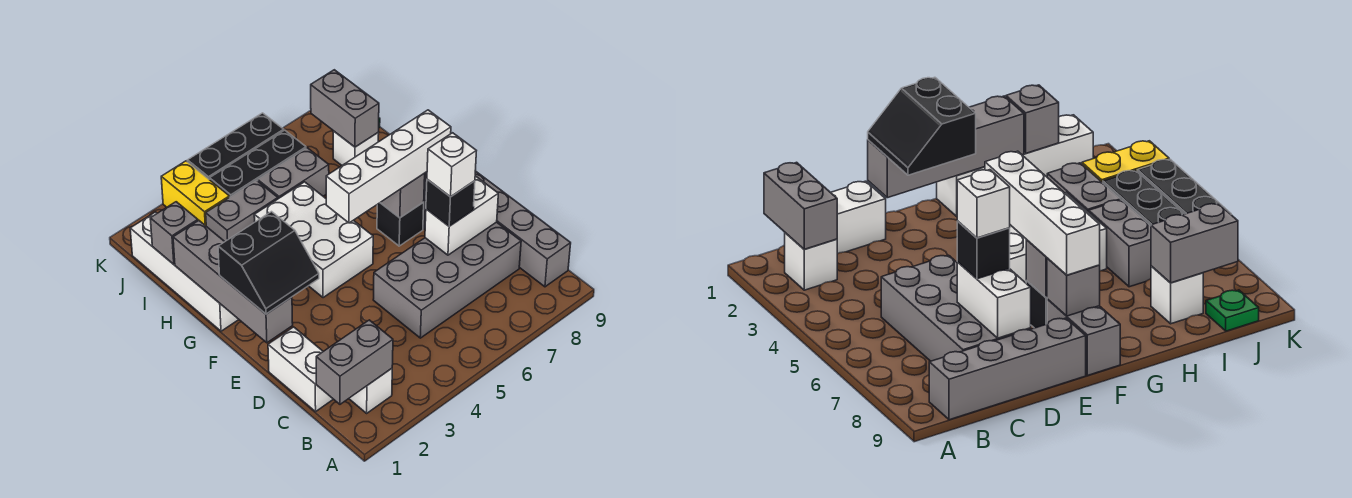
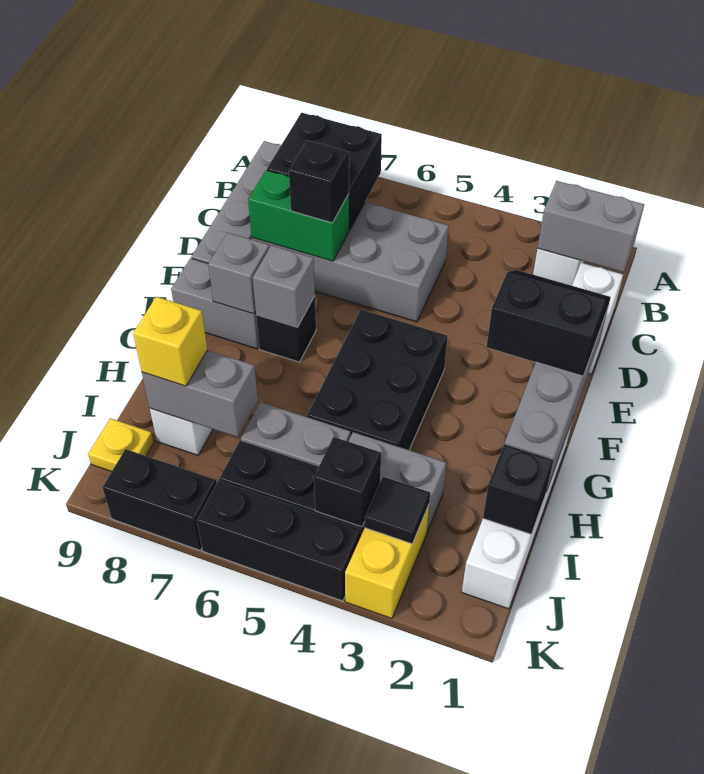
none -> black 2x2 brick [267,113,382,230]
white 1x2 brick [425,176,498,255] -> green 1x2 brick [248,170,349,261]
white 1x1 brick [427,133,476,197] -> none
white 2x3 brick [254,182,373,298] -> black 2x3 brick [307,310,448,450]
white 1x4 brick [326,110,451,223] -> none
grey 1x1 brick [150,202,198,264] -> black 1x1 brick [483,444,554,534]
grey 1x2 brick [311,70,379,147] -> grey 1x2 brick turned to [142,350,258,437]
none -> yellow 1x1 brick [133,297,207,386]
none -> black 1x1 tile [365,477,430,544]
none -> black 1x1 brick [314,437,381,527]
green 1x1 plate [1206,290,1259,331] -> yellow 1x1 plate [88,418,154,471]
none -> black 1x2 brick [102,449,216,550]

